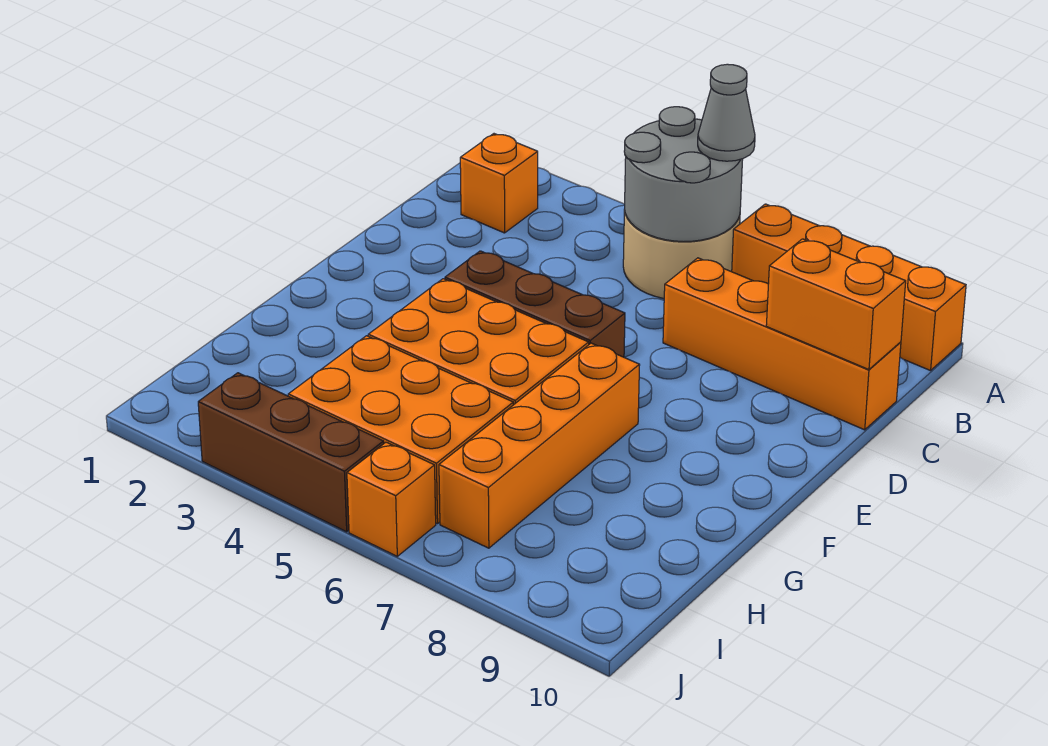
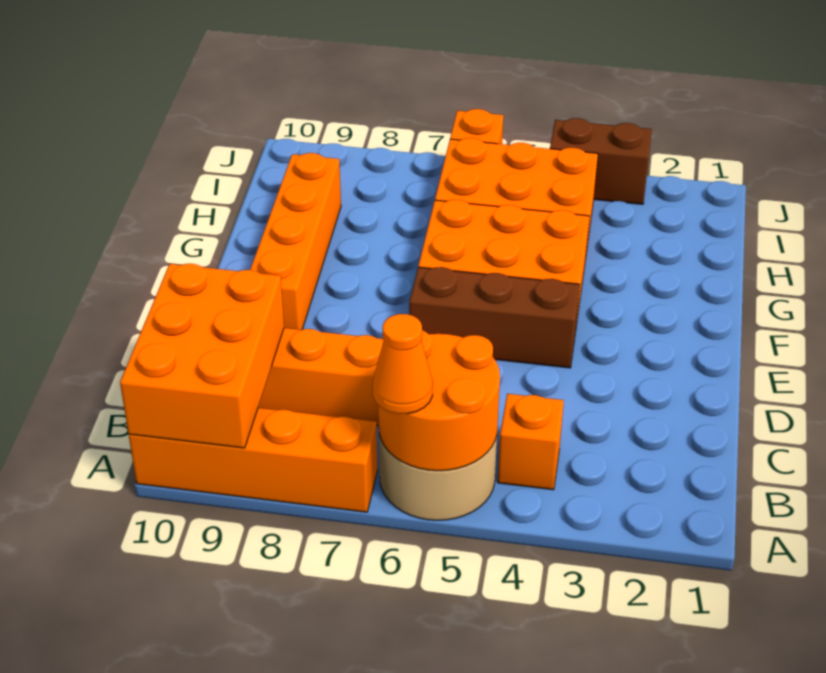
grey 2x2 round brick [624,107,743,242] -> orange 2x2 round brick [378,330,500,471]
grey 1x1 cone [698,64,755,161] -> orange 1x1 cone [373,314,433,414]
orange 1x1 brick [460,134,538,233] -> orange 1x1 brick moved to [498,394,564,490]
orange 1x2 brick [766,239,906,370] -> orange 2x3 brick [120,264,284,448]
orange 1x4 brick [439,343,640,548] -> orange 1x4 brick moved to [250,153,341,330]
brown 1x3 brick [198,373,384,532] -> brown 1x2 brick [550,118,652,204]

